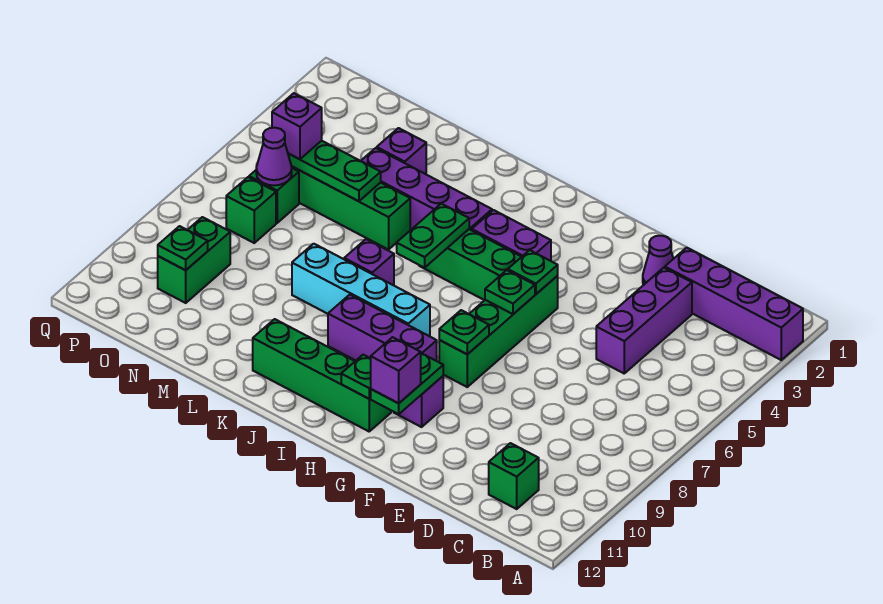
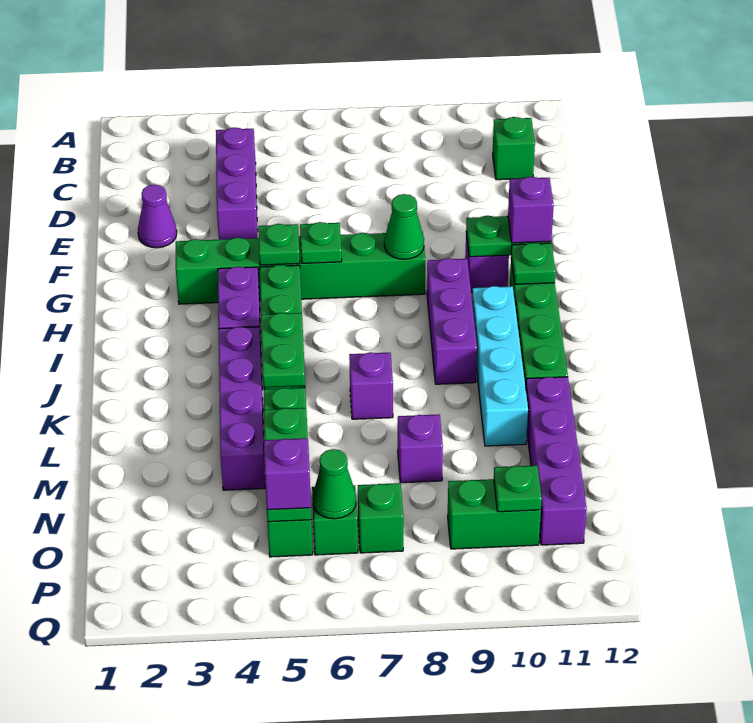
purple 1x4 brick [665,248,803,360] -> purple 1x4 brick moved to [526,377,587,545]
purple 1x3 brick [596,268,692,373] -> purple 1x3 brick turned to [216,128,258,240]
green 1x4 brick [439,276,558,387] -> green 1x6 brick [176,232,425,304]
green 1x1 plate [439,310,489,354] -> green 1x1 cone [384,194,424,259]
cyan 1x4 brick [292,244,430,336] -> cyan 1x4 brick moved to [472,286,528,446]
green 1x2 plate [397,204,469,268] -> green 1x2 plate turned to [261,313,305,387]
purple 1x1 brick [377,128,426,174] -> purple 1x1 brick moved to [398,414,443,483]
purple 1x1 cone [256,128,292,185] -> green 1x1 cone [313,449,356,519]

